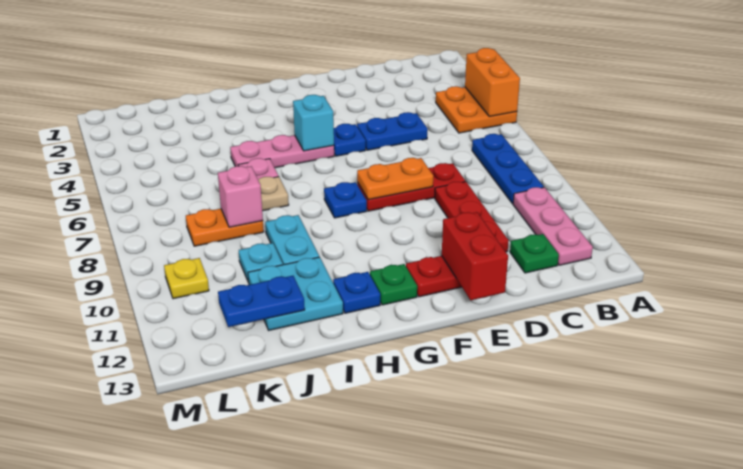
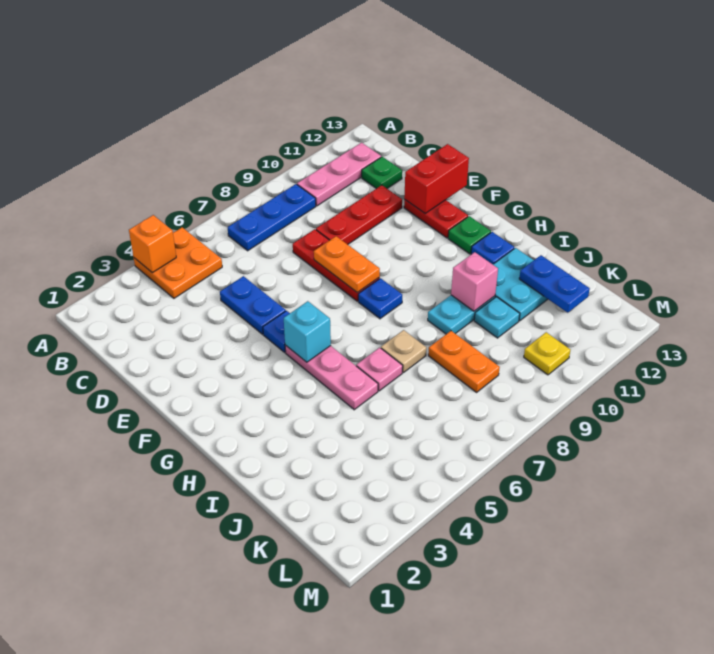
orange 1x2 brick [465,48,520,117] -> orange 1x1 brick [129,215,176,273]
pink 1x1 brick [218,166,263,227] -> pink 1x1 brick moved to [451,252,498,311]

